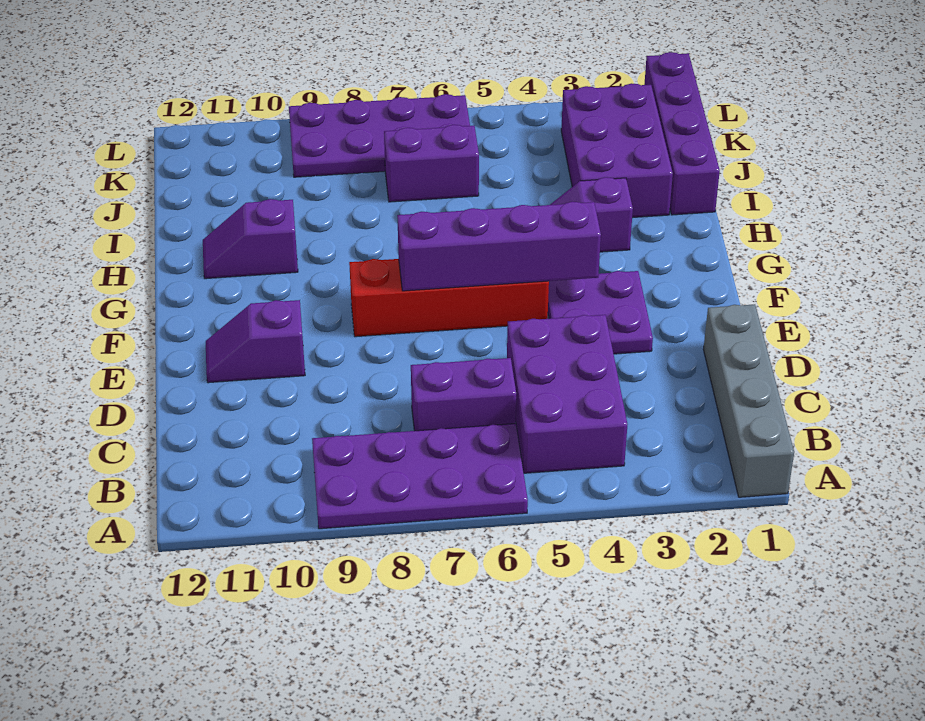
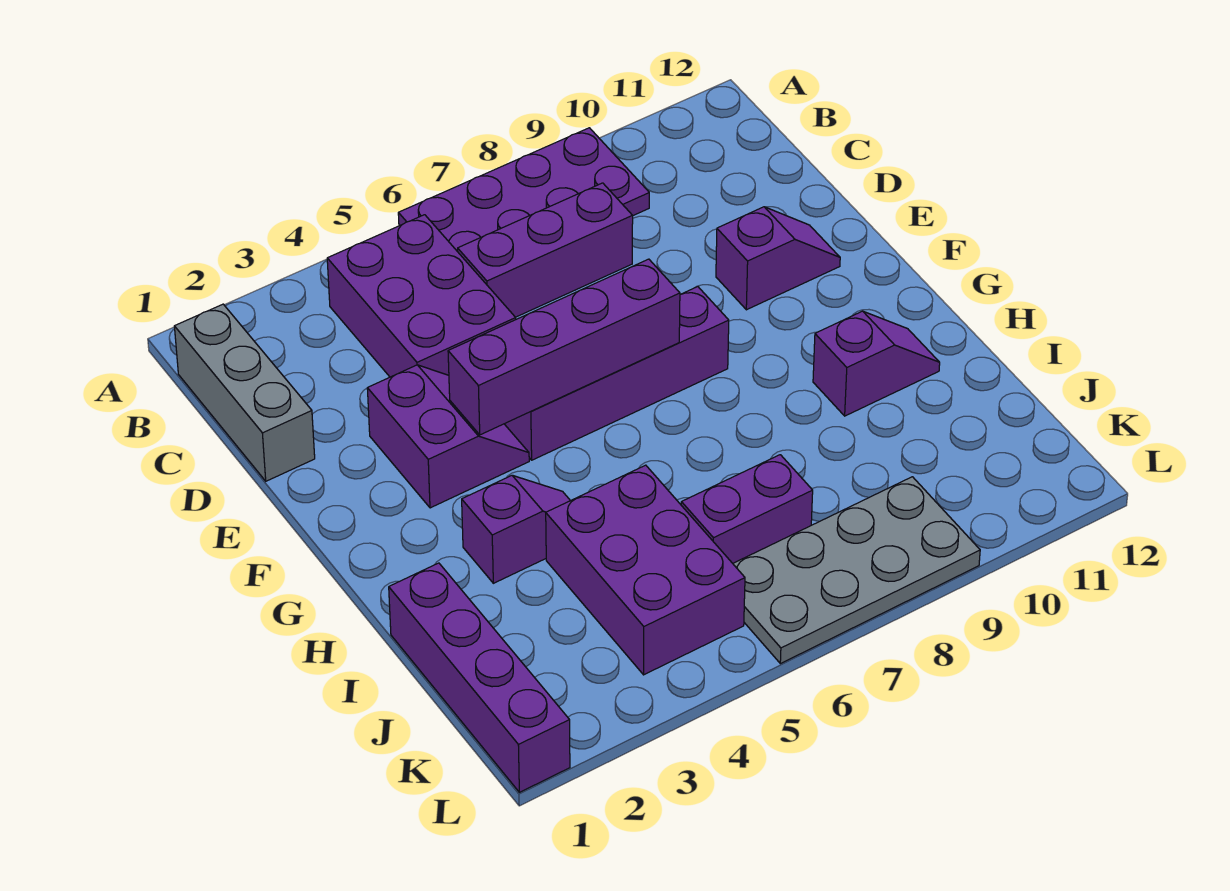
grey 1x4 brick [703,304,794,497] -> grey 1x3 brick [174,304,315,481]
purple 1x2 brick [411,358,516,431] -> purple 1x3 brick [458,183,633,317]
purple 2x2 plate [548,271,653,354] -> purple 2x2 slope [367,365,529,508]
red 1x4 brick [349,259,549,337] -> purple 1x4 brick [505,286,729,460]
purple 2x3 brick [561,83,673,218] -> purple 2x3 brick moved to [546,465,745,675]
purple 2x4 plate [289,94,470,177] -> grey 2x4 plate [733,477,980,664]

